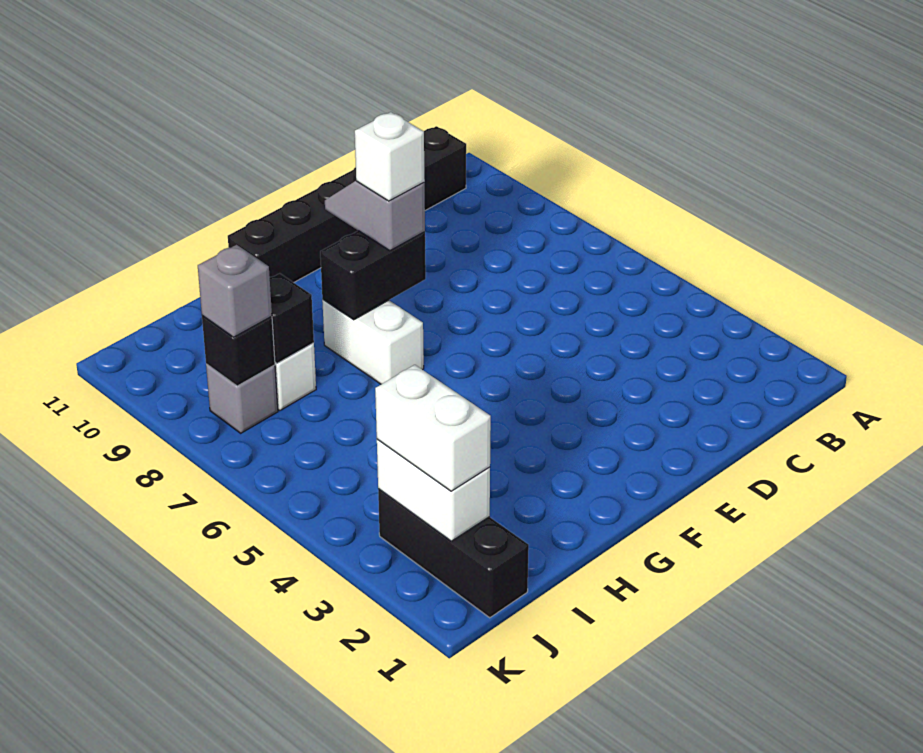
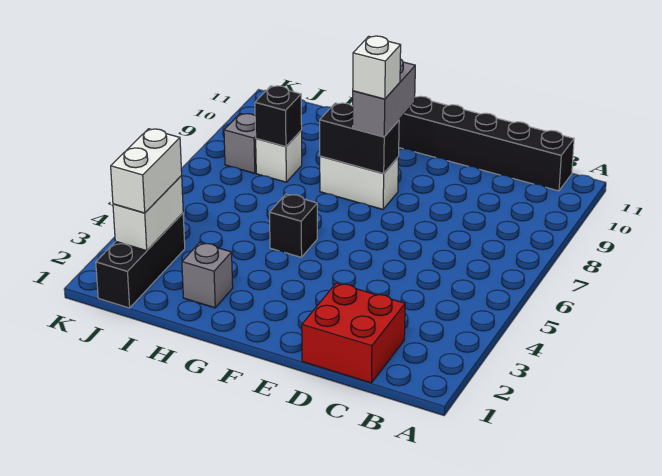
none -> red 2x2 brick [302,283,405,383]
grey 1x2 slope [325,181,425,251] -> grey 1x2 brick [353,59,415,137]
white 1x2 brick [322,300,424,384] -> white 1x2 brick turned to [320,156,399,209]
black 1x1 brick [202,316,275,386] -> black 1x1 brick moved to [269,194,317,257]
grey 1x1 brick [198,245,272,337] -> grey 1x1 brick moved to [182,243,233,308]

